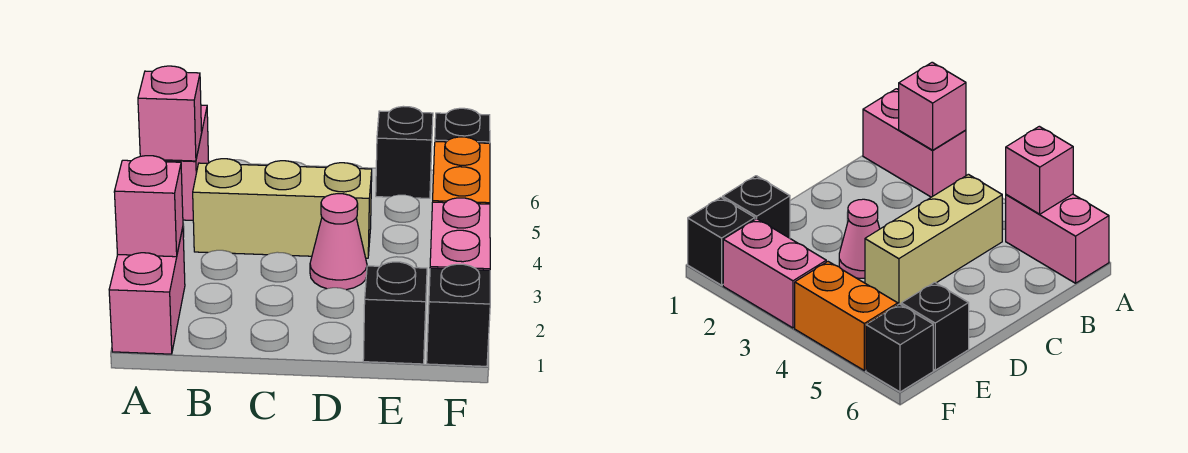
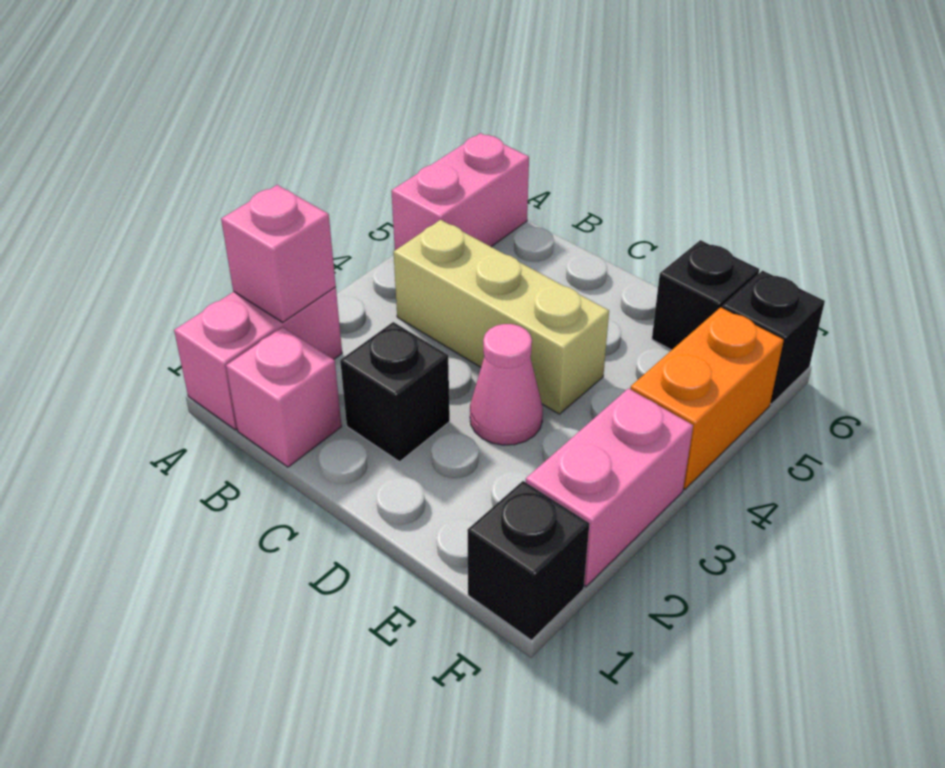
pink 1x1 brick [138,66,202,161] -> pink 1x1 brick moved to [226,327,342,467]
black 1x1 brick [363,262,427,364] -> black 1x1 brick moved to [340,322,450,462]

